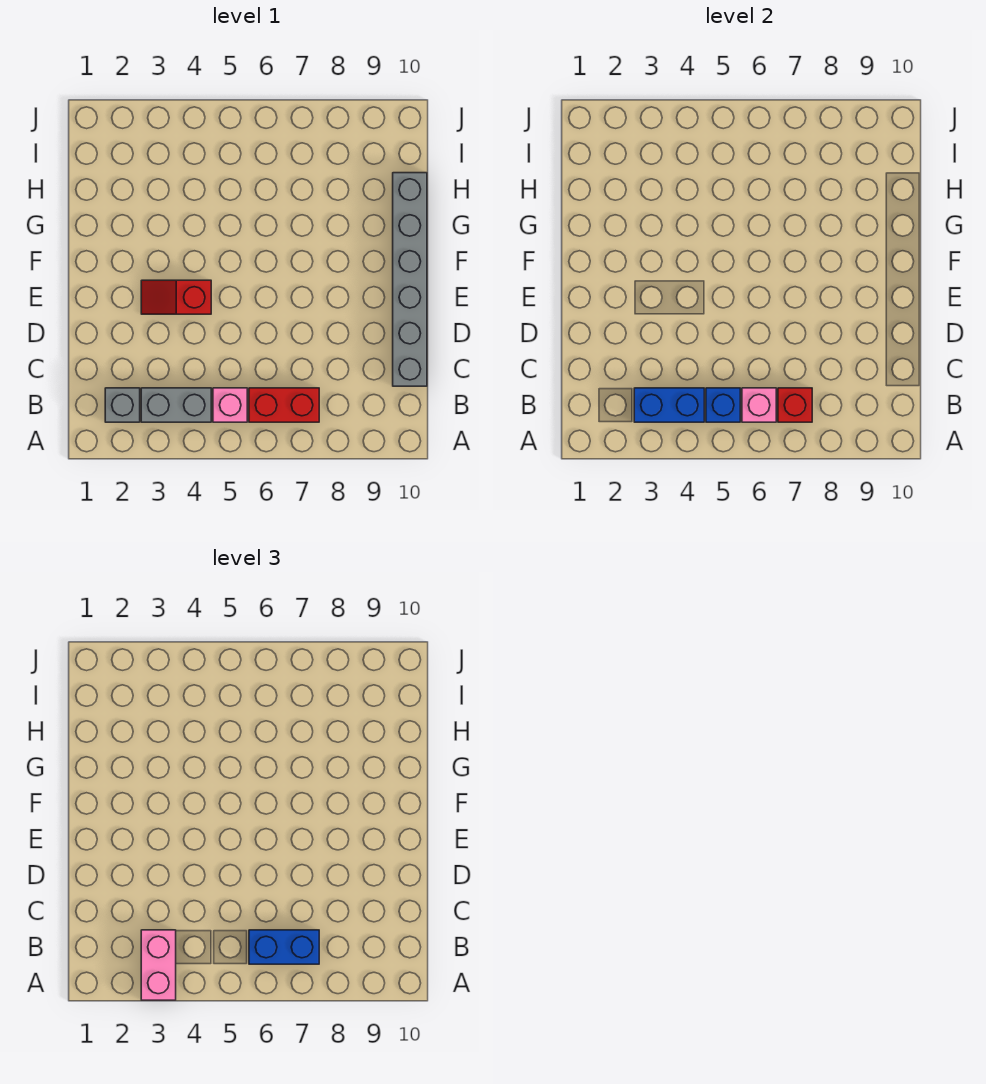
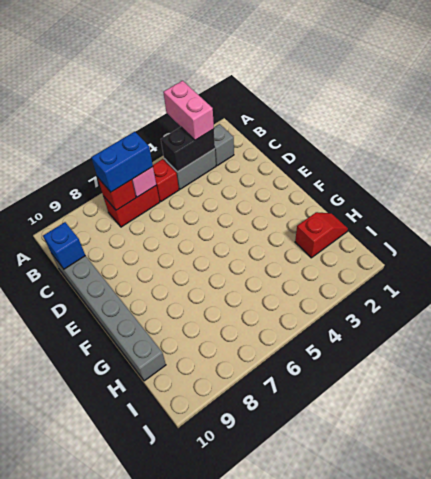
blue 1x2 brick [634,388,704,422] -> black 1x2 brick [161,127,215,172]
pink 1x1 brick [213,388,247,422] -> red 1x1 brick [153,159,179,201]
blue 1x1 brick [706,388,740,422] -> blue 1x1 brick moved to [43,222,85,269]
red 1x2 slope [141,280,211,314] -> red 1x2 slope moved to [295,212,348,258]

